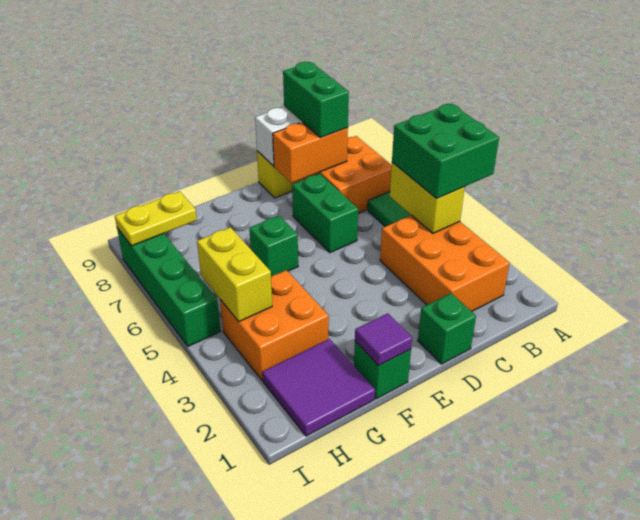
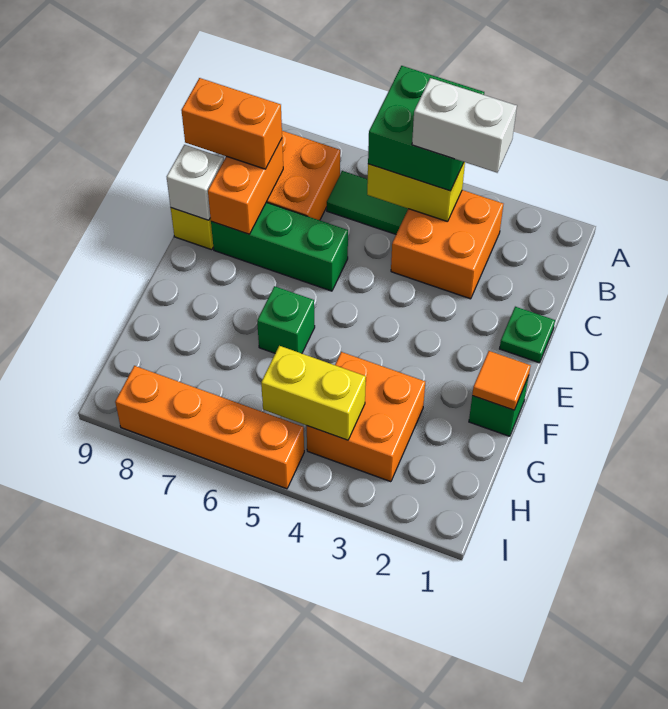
orange 2x3 brick [380,215,510,312] -> orange 2x2 brick [391,190,503,299]
none -> white 1x2 brick [412,78,517,173]
green 1x2 brick [283,62,349,138] -> orange 1x2 brick [181,78,282,169]
green 1x1 brick [418,293,476,364] -> green 1x1 plate [500,307,555,363]
green 1x2 brick [292,174,358,253] -> green 1x3 brick [211,202,348,291]
purple 1x1 tile [355,313,412,366] -> orange 1x1 tile [472,351,531,410]
purple 2x2 tile [262,339,375,436] -> none
yellow 1x2 plate [115,191,197,246] -> none
green 1x4 brick [117,228,221,346] -> orange 1x4 brick [115,366,304,489]

